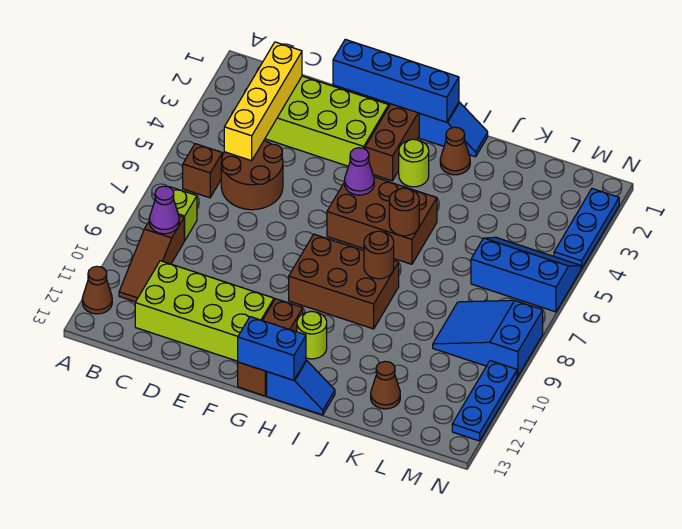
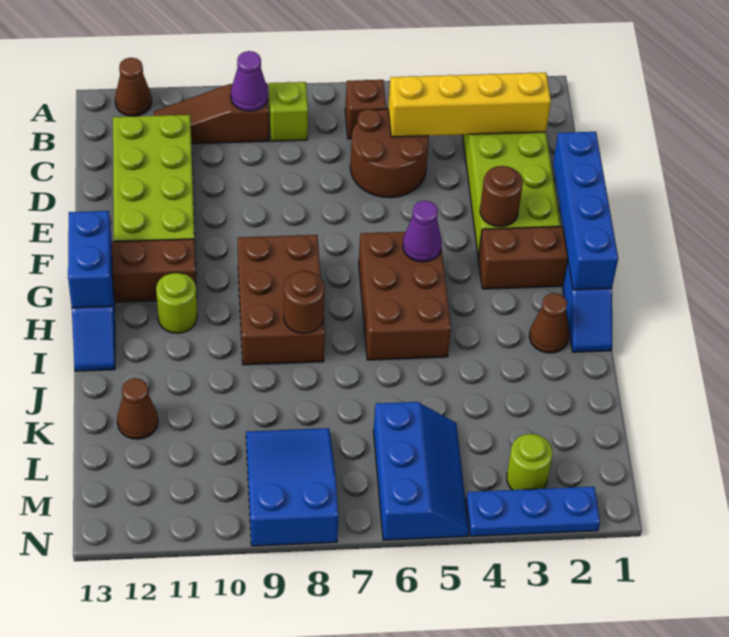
lime 1x1 round brick [399,139,429,187] -> lime 1x1 round brick moved to [507,434,553,490]
brown 1x1 round brick [389,188,419,236] -> brown 1x1 round brick moved to [480,166,523,227]
blue 1x3 plate [452,361,517,441] -> none

